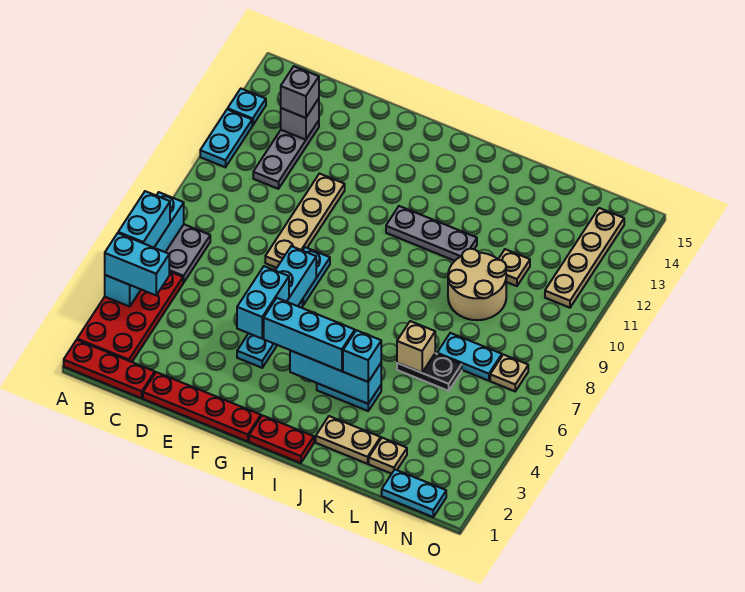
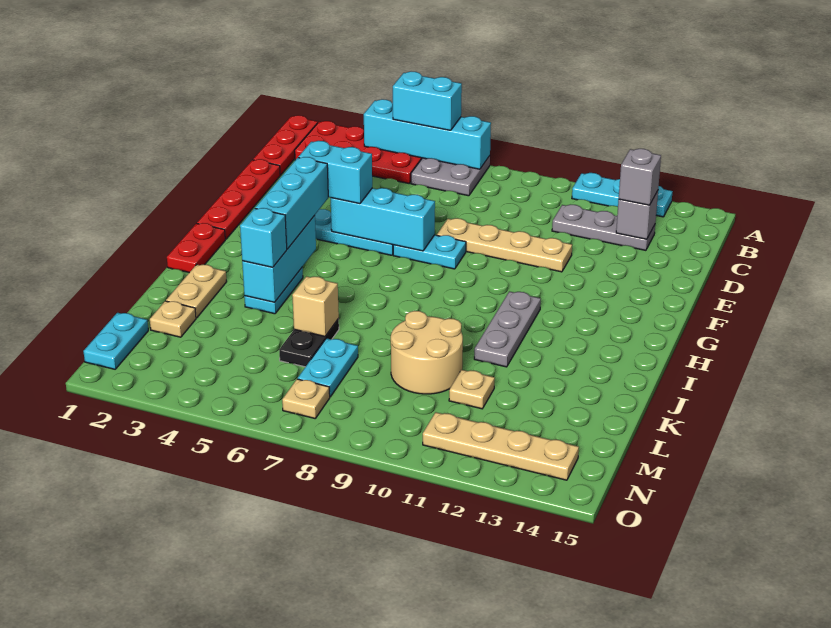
cyan 1x2 brick [105,233,169,295] -> none

